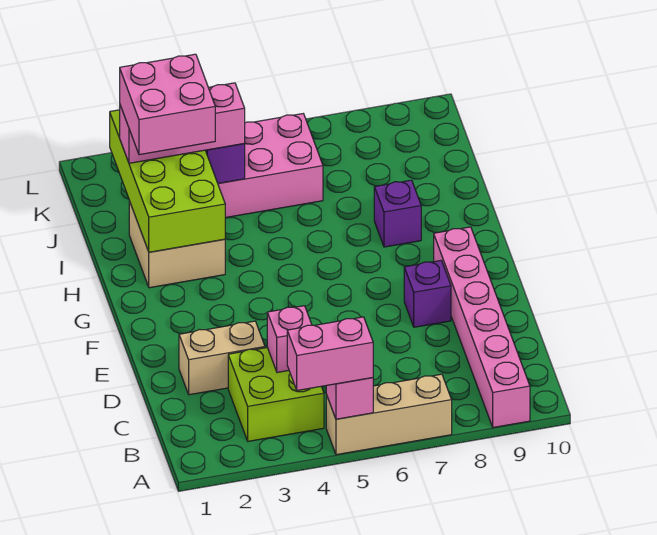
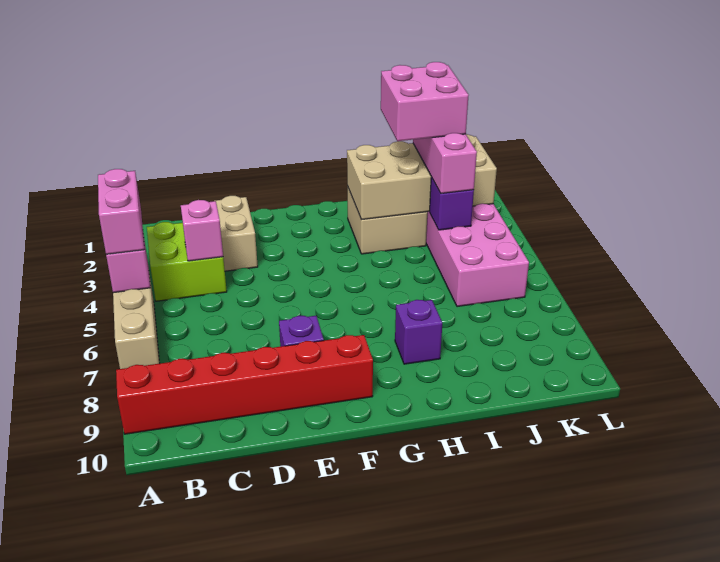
pink 1x6 brick [434,227,530,428] -> red 1x6 brick [116,335,373,434]
lime 2x4 brick [110,110,225,252] -> tan 2x4 brick [347,134,497,220]

